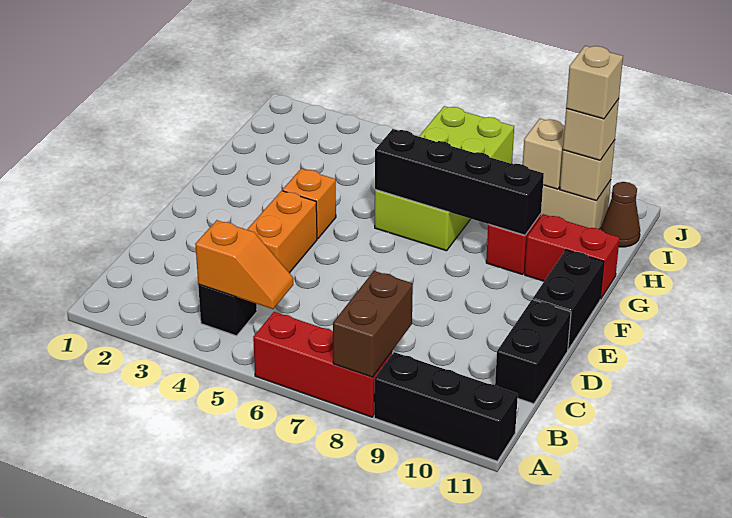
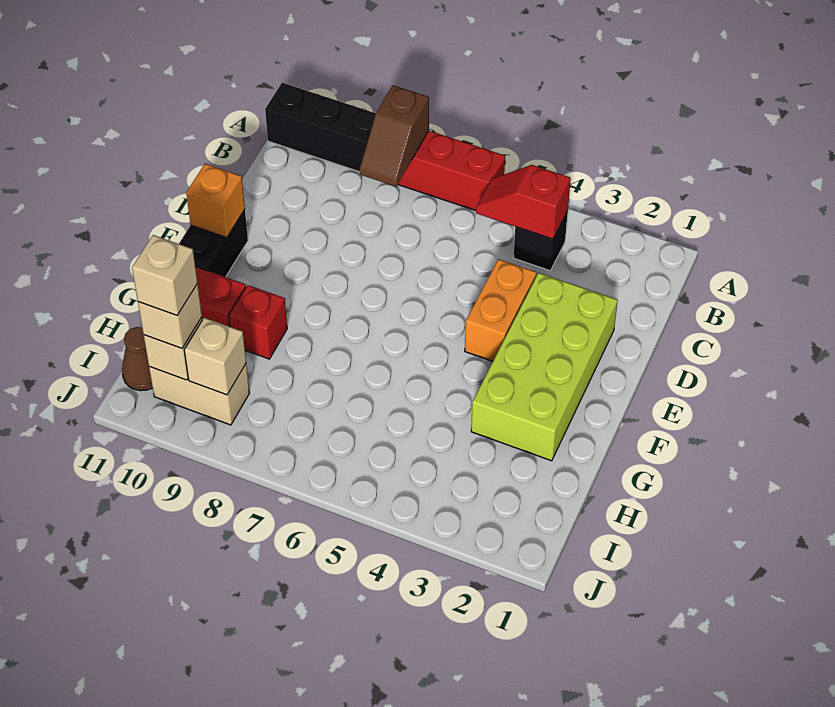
brown 1x2 brick [333,271,413,377] -> brown 1x2 slope [360,85,429,186]
orange 1x2 slope [195,220,293,309] -> red 1x2 slope [476,165,571,239]
black 1x2 brick [495,299,571,404] -> none
orange 1x1 brick [282,169,336,239] -> orange 1x1 brick moved to [186,164,245,238]
lime 2x4 brick [375,106,514,251] -> lime 2x4 brick moved to [471,273,618,461]
black 1x4 brick [375,129,544,235] -> none

